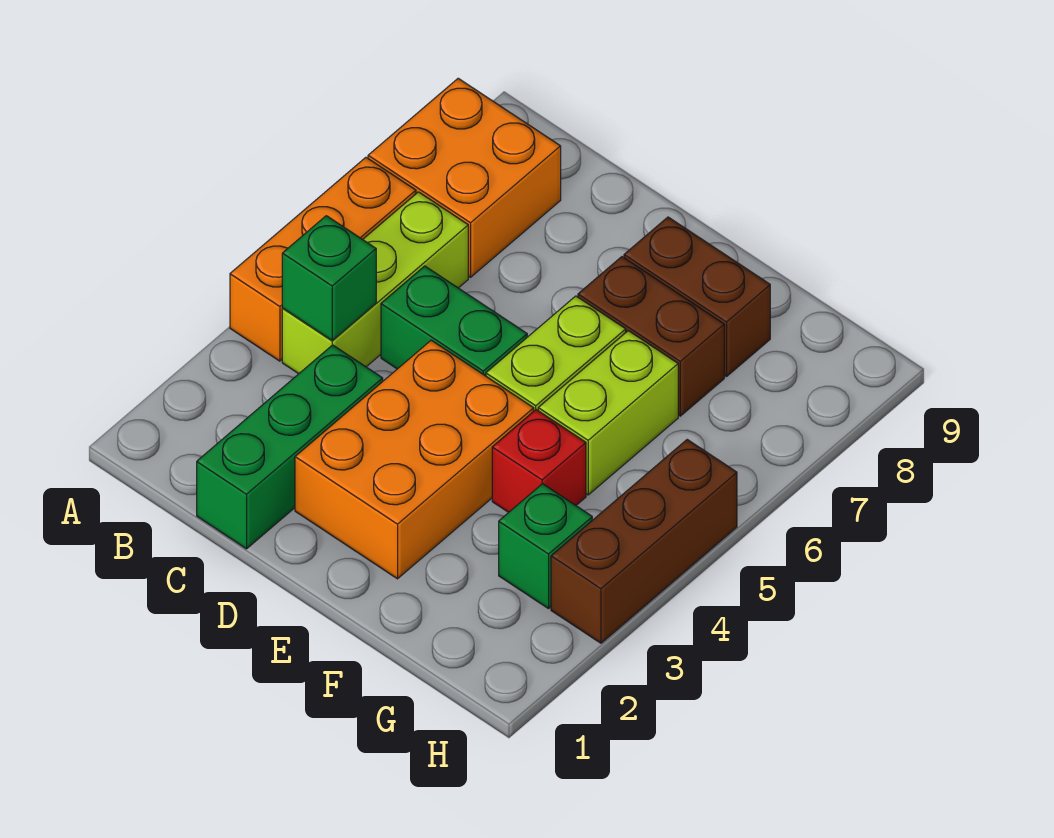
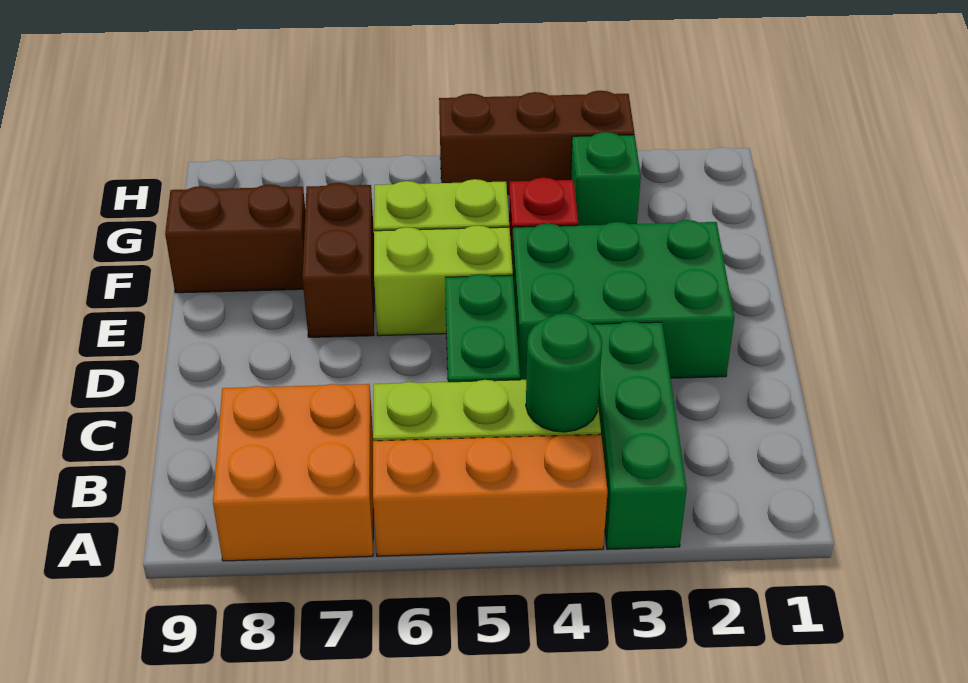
green 1x1 brick [282,216,376,340] -> green 1x1 round brick [526,313,602,432]
green 1x3 brick [197,345,383,549] -> green 1x3 brick turned to [593,321,687,549]
orange 2x3 brick [295,340,534,579] -> green 2x3 brick [512,220,734,380]
brown 1x2 brick [624,217,770,377] -> brown 1x2 brick turned to [165,184,305,293]

